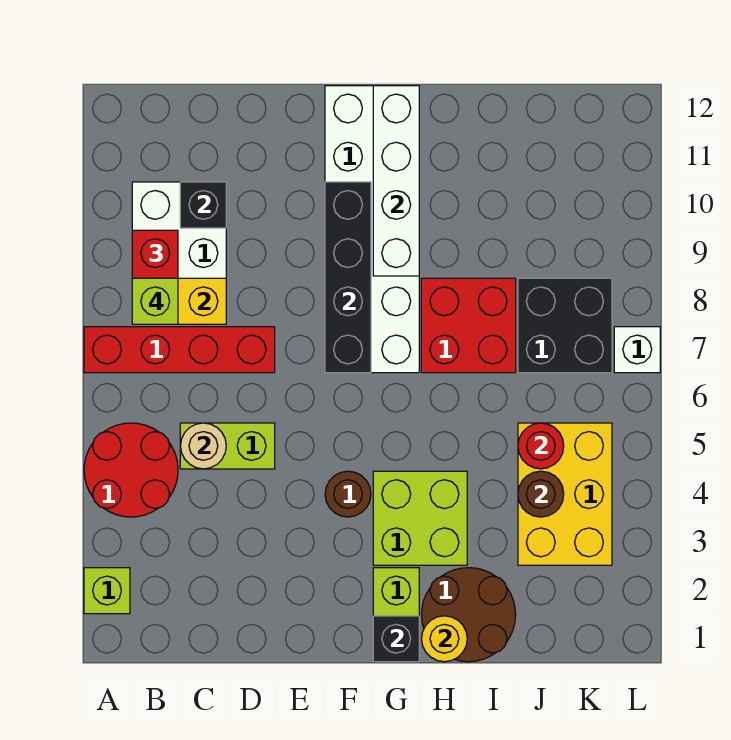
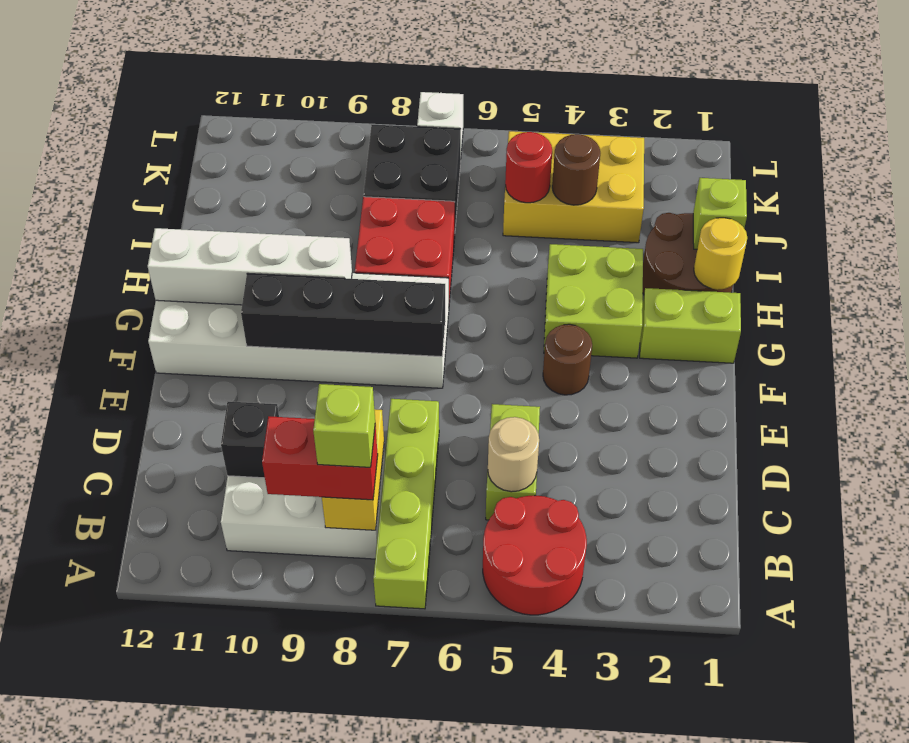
lime 1x1 brick [84,568,130,614] -> lime 1x1 brick moved to [693,178,747,249]
red 1x4 brick [84,327,275,373] -> lime 1x4 brick [374,399,439,609]
black 1x1 brick [373,616,419,662] -> none

